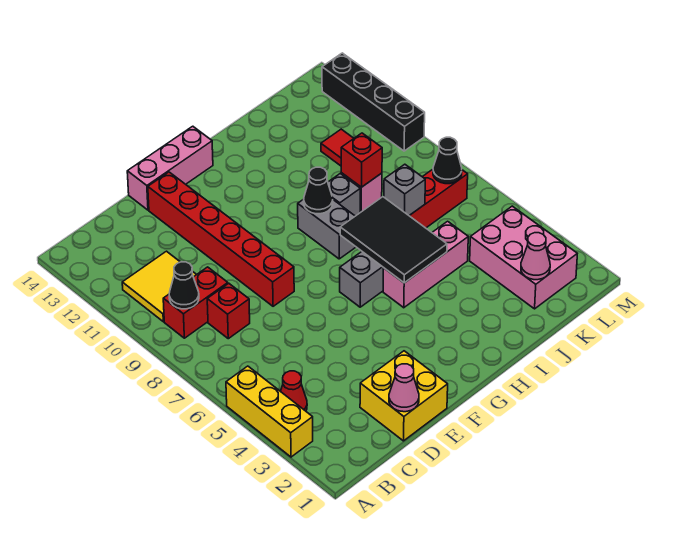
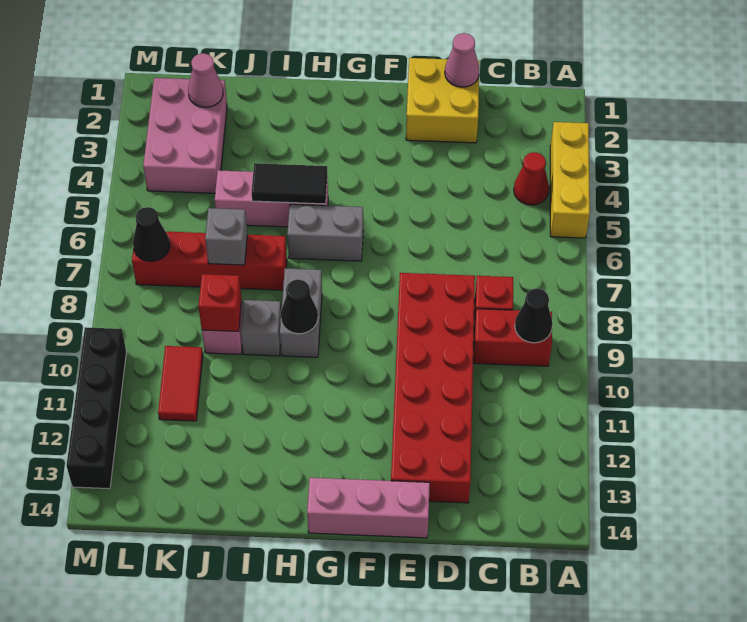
yellow 2x2 tile [122,251,197,322] -> none
red 1x6 brick [148,172,294,306] -> red 2x6 brick [391,273,475,503]
black 2x3 tile [340,197,447,283] -> black 1x2 tile [251,163,328,204]

